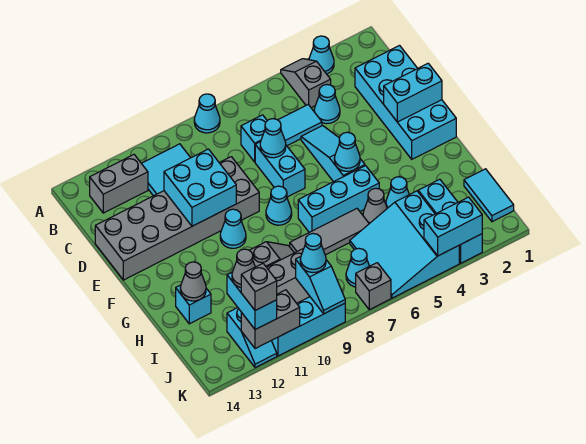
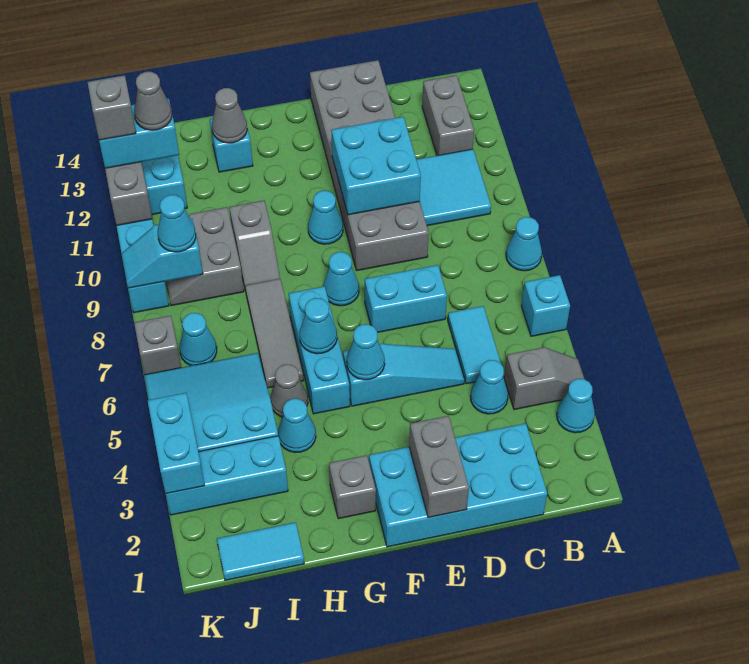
cyan 1x1 brick [241,115,267,162] -> cyan 1x1 brick moved to [521,275,570,336]
cyan 1x1 cone [260,119,286,158] -> cyan 1x1 cone moved to [299,298,337,354]
cyan 1x2 brick [384,63,442,122] -> grey 1x2 brick [409,416,469,518]
none -> grey 1x1 brick [329,455,376,519]

